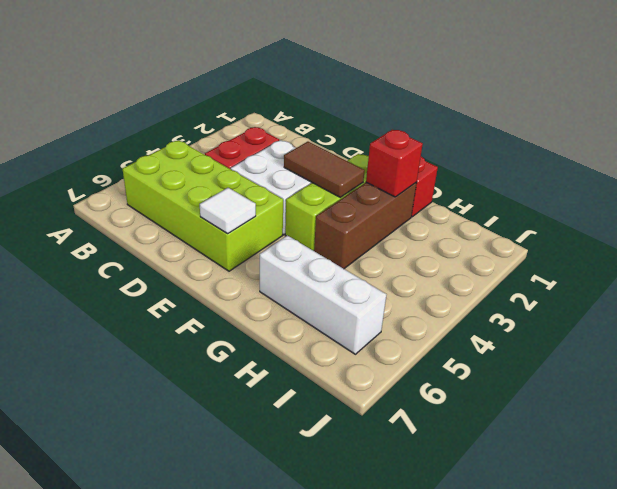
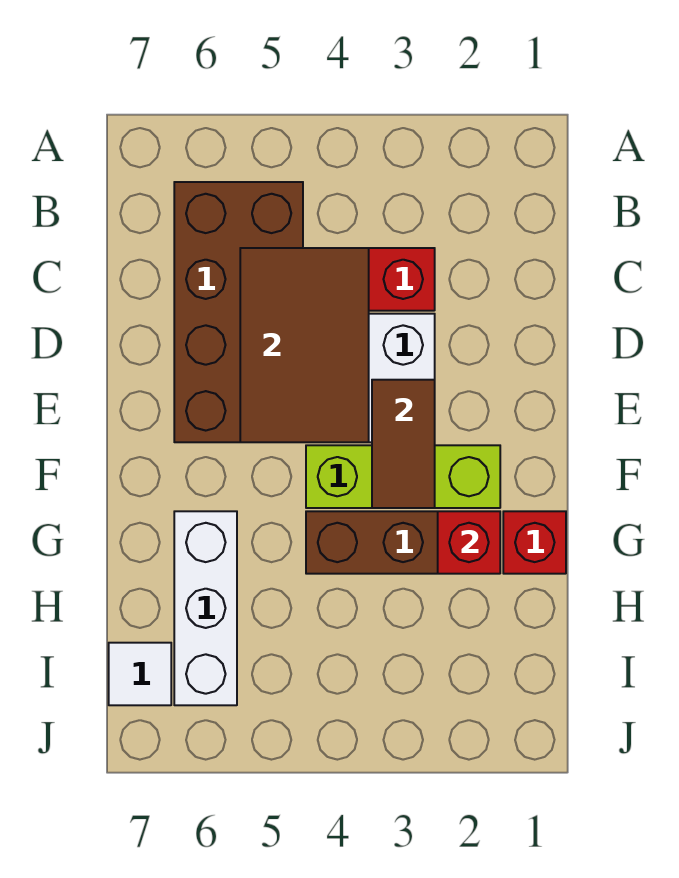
lime 2x4 brick [123,140,283,271] -> brown 2x4 brick [174,182,303,442]
none -> brown 2x3 tile [240,248,369,442]
white 1x1 tile [200,188,256,233] -> white 1x1 tile moved to [109,643,171,705]

